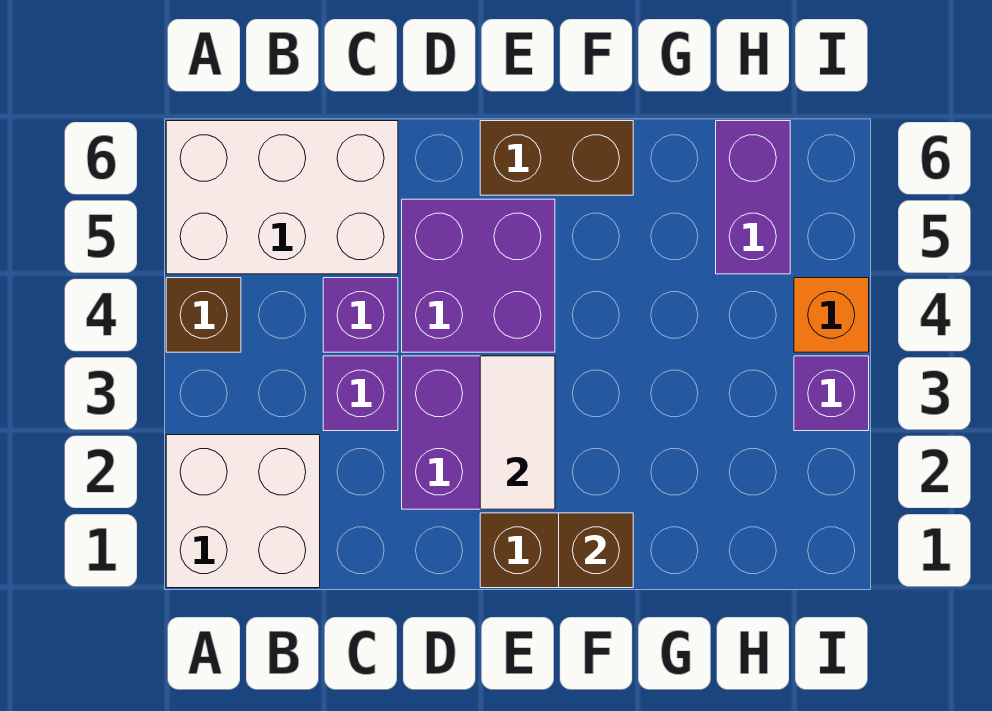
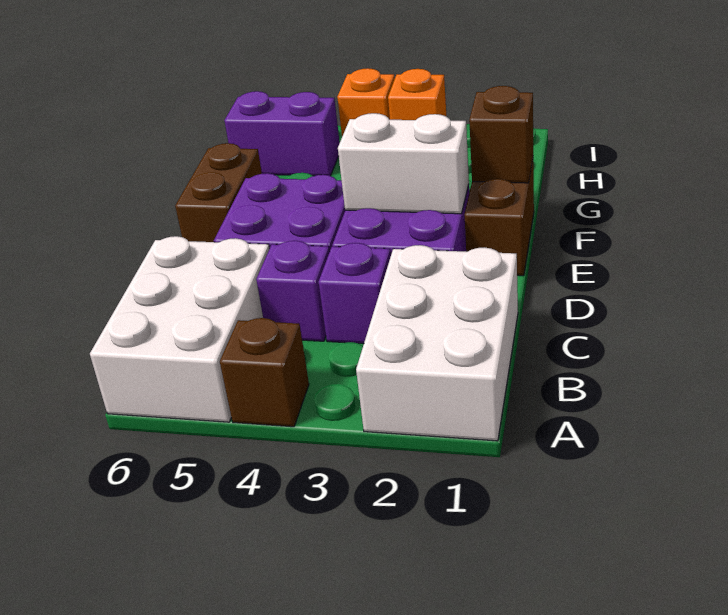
white 2x2 brick [166,435,320,588] -> white 2x3 brick [356,245,518,441]
white 1x2 tile [480,356,555,509] -> white 1x2 brick [338,113,469,214]
purple 1x1 brick [794,356,869,431] -> orange 1x1 brick [388,69,446,120]

